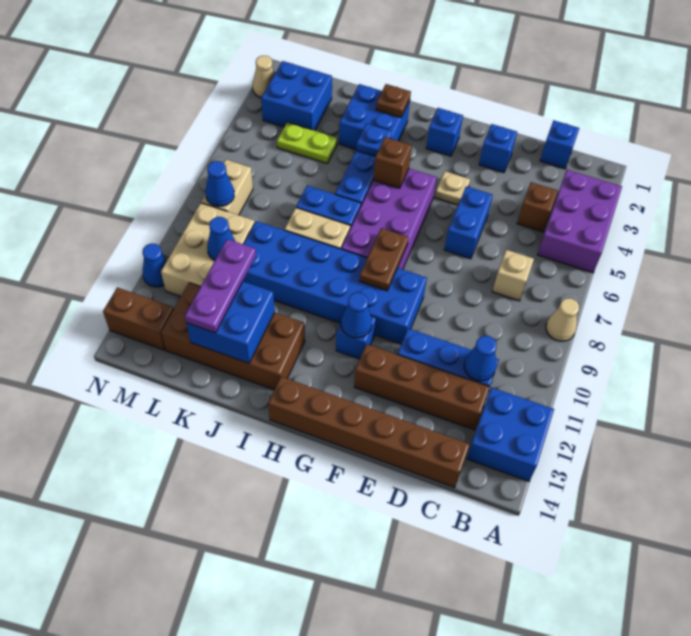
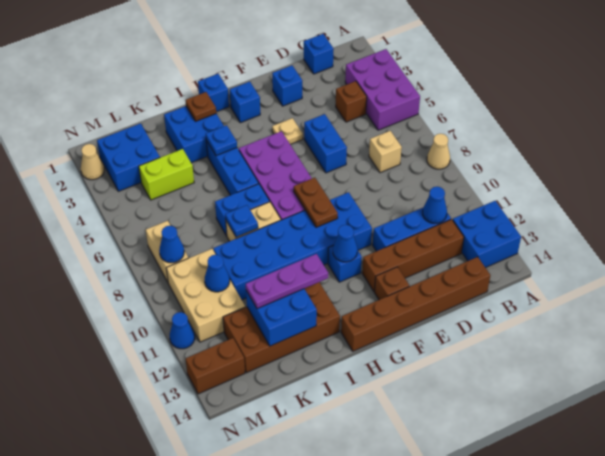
none -> blue 1x1 brick [198,74,229,112]
brown 1x1 brick [373,137,412,188] -> brown 1x1 brick moved to [374,267,409,300]
none -> blue 1x1 plate [225,205,258,237]
lime 1x2 plate [277,122,337,164] -> lime 1x2 brick [139,149,194,200]
purple 1x3 plate [185,239,256,333] -> purple 1x3 plate turned to [246,254,328,309]

